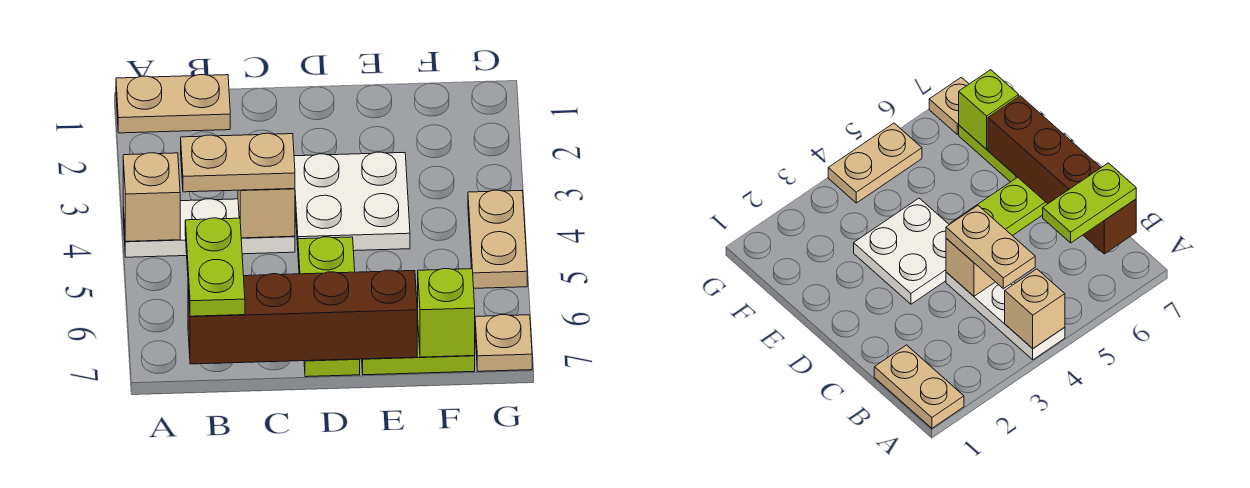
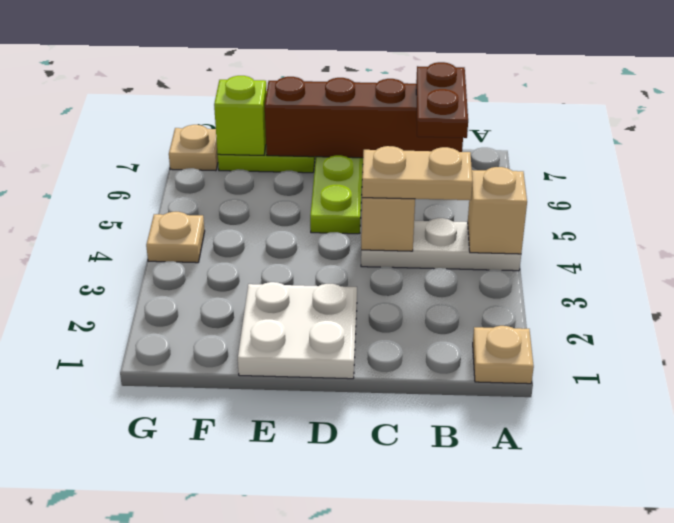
tan 1x2 plate [116,75,230,133] -> tan 1x1 plate [473,326,534,384]
lime 1x2 plate [185,218,245,316] -> brown 1x2 plate [416,62,468,138]
white 2x2 plate [294,152,410,251] -> white 2x2 plate moved to [238,282,357,379]
tan 1x2 plate [468,190,527,288] -> tan 1x1 plate [146,212,205,263]

